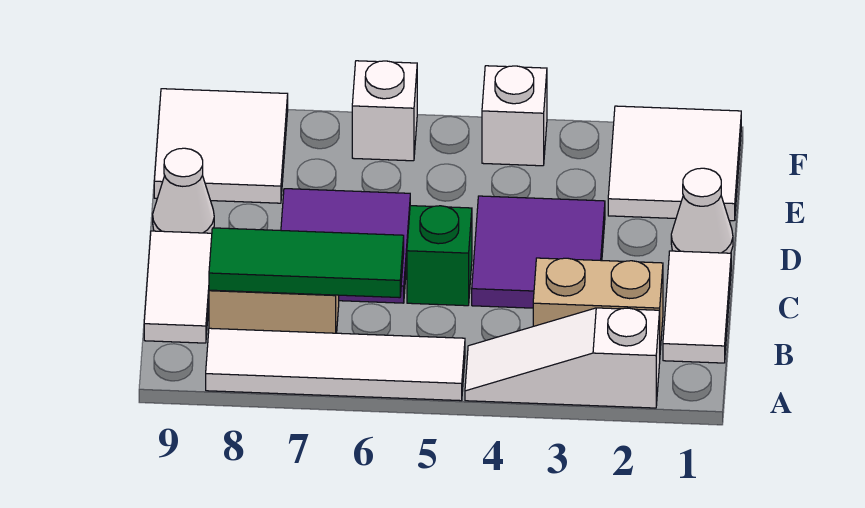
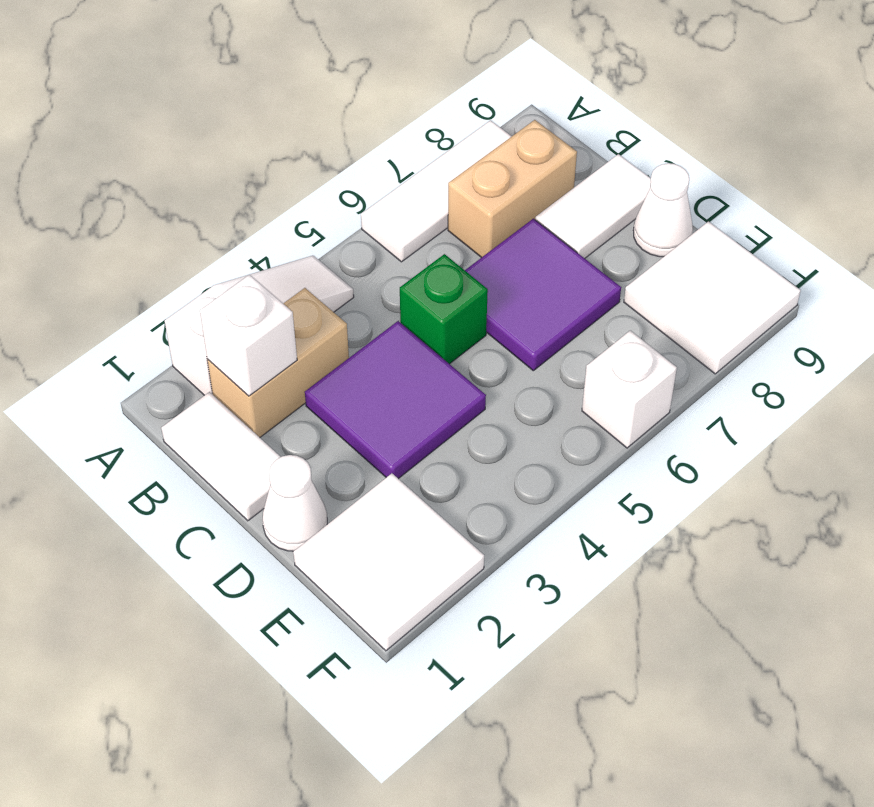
white 1x4 tile [206,328,465,401] -> white 1x3 tile [361,120,512,262]
green 1x3 tile [209,228,404,298] -> none
white 1x2 tile [144,231,212,343] -> white 1x2 tile turned to [535,154,651,258]
white 1x1 brick [482,66,547,166] -> white 1x1 brick moved to [200,274,297,396]

